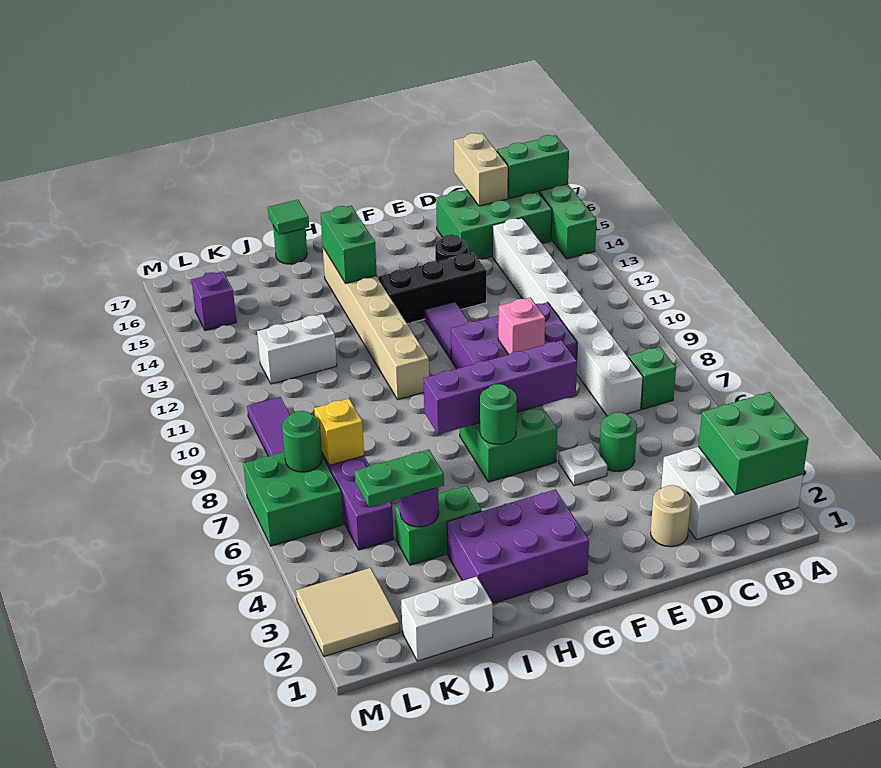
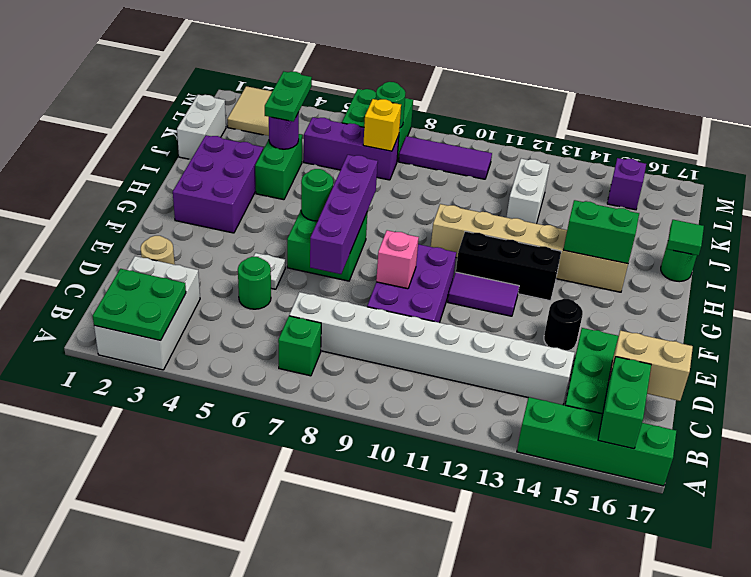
green 2x2 brick [698,392,809,495] -> green 2x2 plate [93,269,186,341]
black 1x3 brick [379,252,486,324] -> black 1x3 brick turned to [456,231,561,301]

